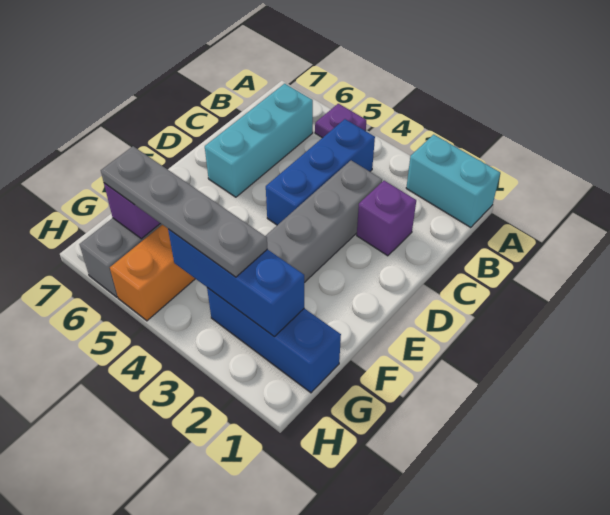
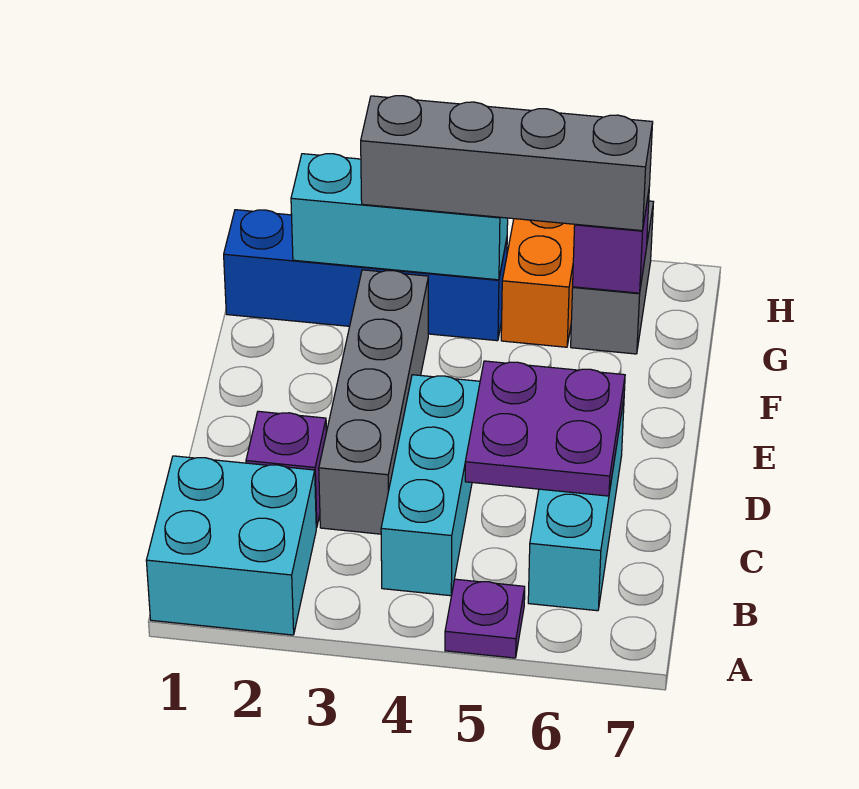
cyan 1x2 brick [406,134,500,228] -> cyan 2x2 brick [146,456,316,635]
blue 1x3 brick [266,119,375,225] -> cyan 1x3 brick [381,375,480,596]
none -> purple 2x2 plate [465,361,625,496]
blue 1x3 brick [207,288,341,393] -> blue 1x4 brick [224,210,507,341]
blue 1x3 brick [168,229,304,337] -> cyan 1x3 brick [291,154,508,280]
grey 1x4 plate [101,146,268,277] -> grey 1x4 brick [361,96,653,231]

